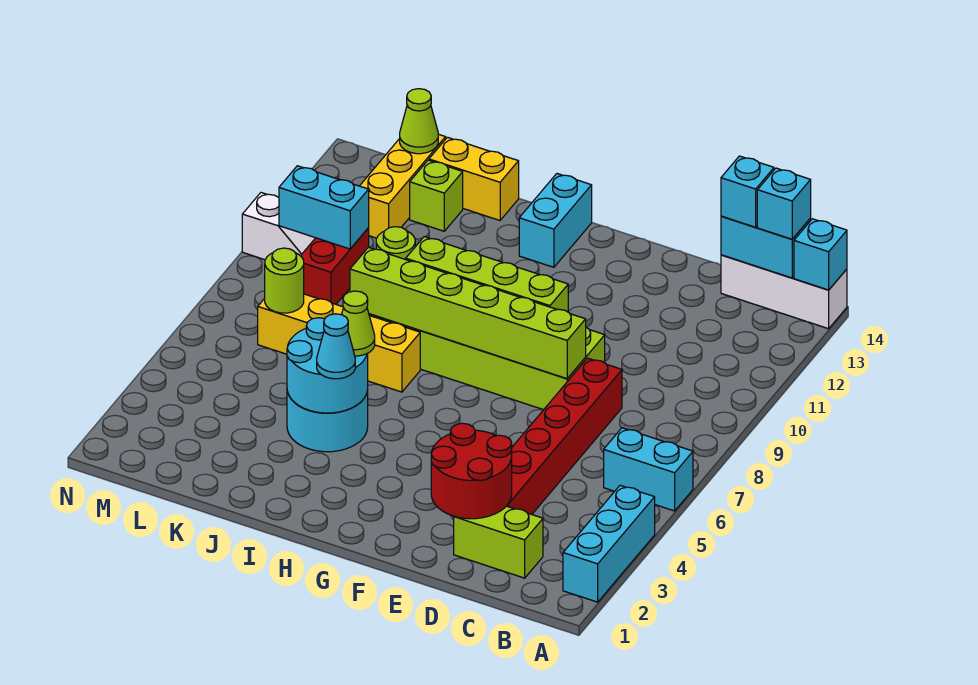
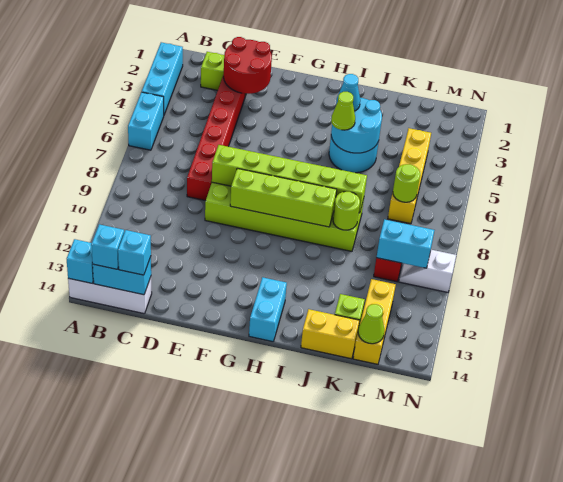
cyan 1x2 brick [604,428,693,511] -> cyan 1x2 brick turned to [128,92,164,150]
yellow 1x4 brick [258,294,420,392] -> yellow 1x4 brick turned to [388,128,431,224]

